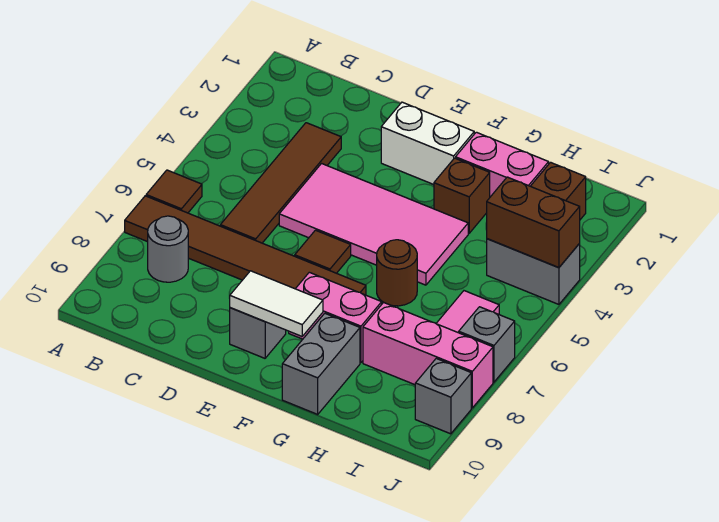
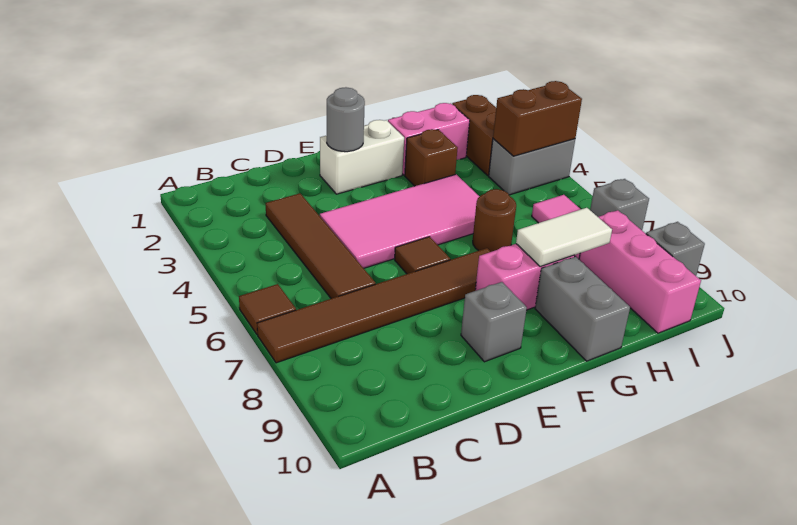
grey 1x1 round brick [148,216,188,282] -> grey 1x1 round brick moved to [327,87,365,152]
white 1x2 tile [230,271,323,336] -> white 1x2 tile moved to [516,208,612,267]
pink 1x3 brick [363,302,493,408] -> pink 1x3 brick turned to [579,210,701,333]

